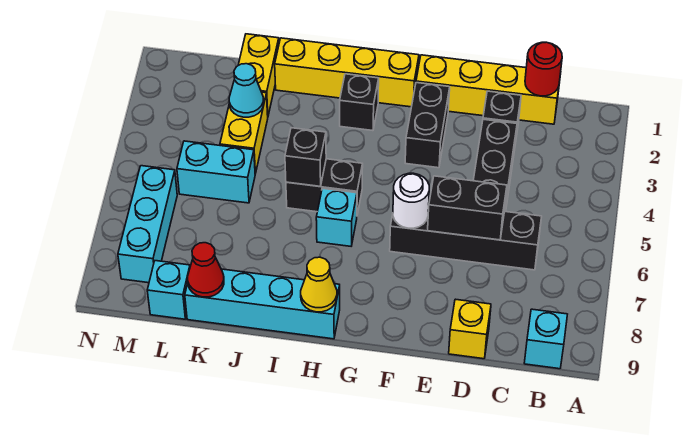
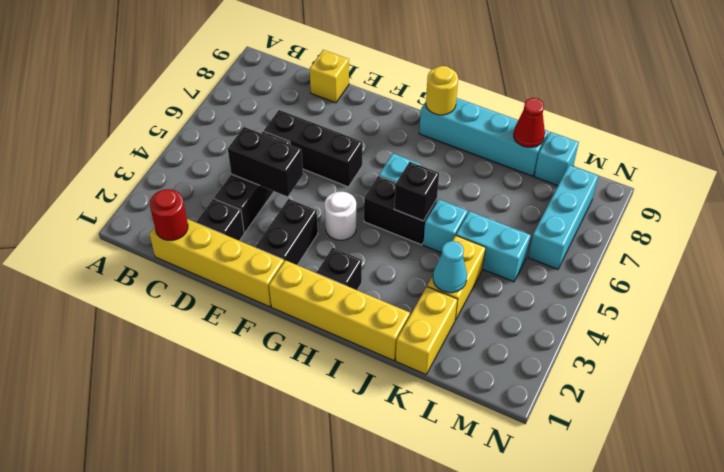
cyan 1x1 brick [524,309,567,369] -> cyan 1x1 brick moved to [423,199,468,253]
black 1x4 brick [390,210,542,270] -> black 1x3 brick [264,110,362,187]
black 1x2 brick [428,176,507,240] -> black 1x2 brick moved to [228,127,303,197]
white 1x1 round brick [393,173,429,228] -> white 1x1 round brick moved to [325,192,356,240]
yellow 1x1 cone [301,257,337,312] -> yellow 1x1 round brick [426,66,458,115]

